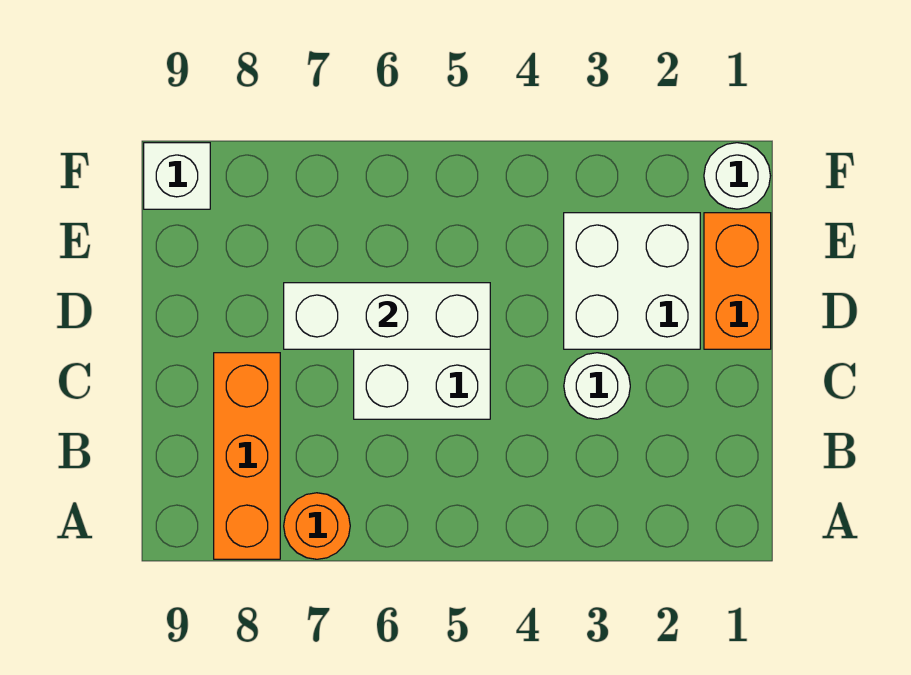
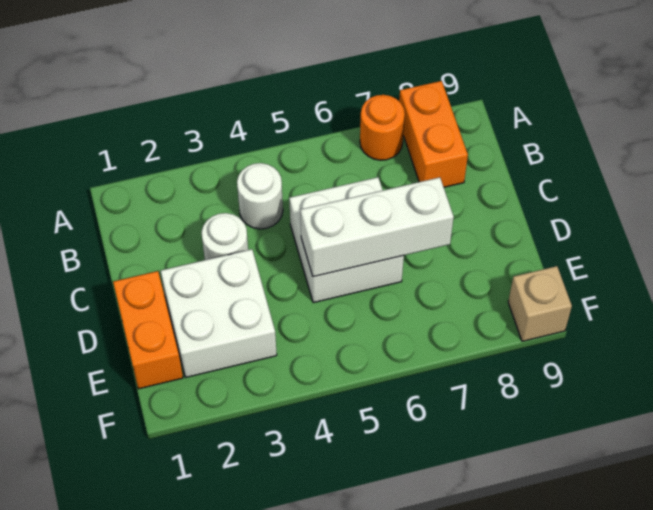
orange 1x3 brick [214,353,280,559] -> orange 1x2 brick [399,81,468,187]
white 1x1 round brick [704,143,770,209] -> white 1x1 round brick moved to [237,163,283,229]
white 1x1 brick [144,143,210,209] -> tan 1x1 brick [508,266,572,341]

